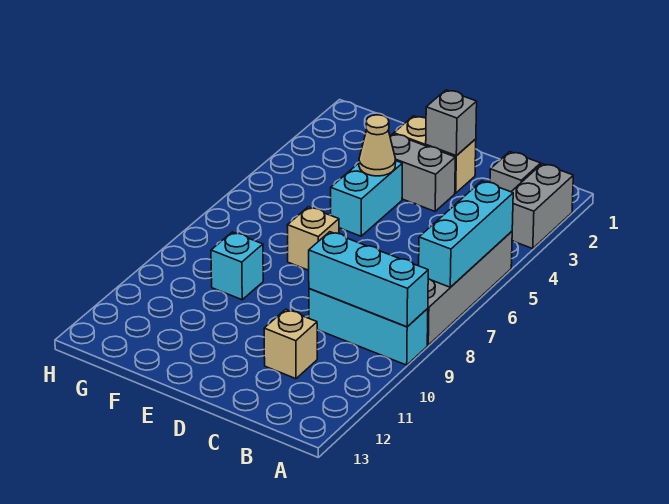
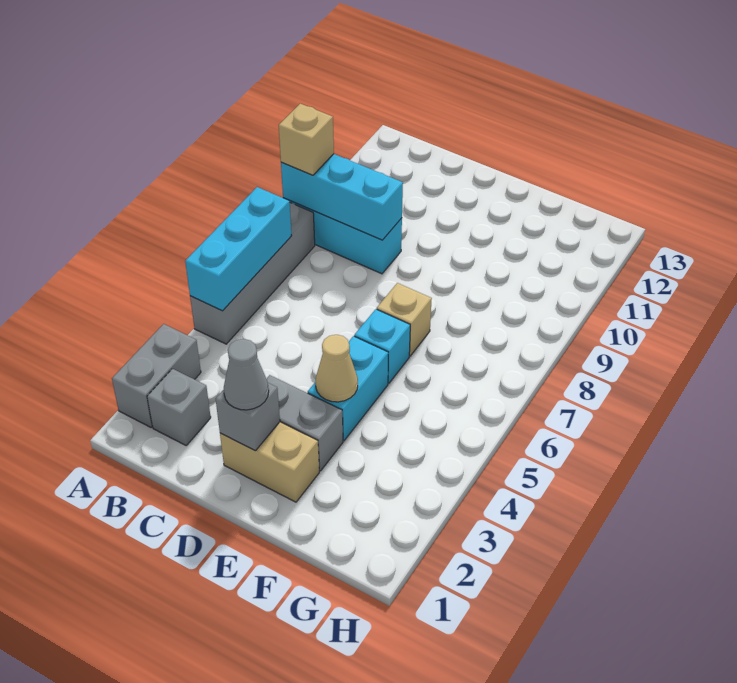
tan 1x1 brick [264,309,317,379] -> tan 1x1 brick moved to [279,104,334,175]
none -> grey 1x1 cone [224,339,269,410]
cyan 1x1 brick [211,232,263,300] -> cyan 1x1 brick moved to [354,309,410,383]

